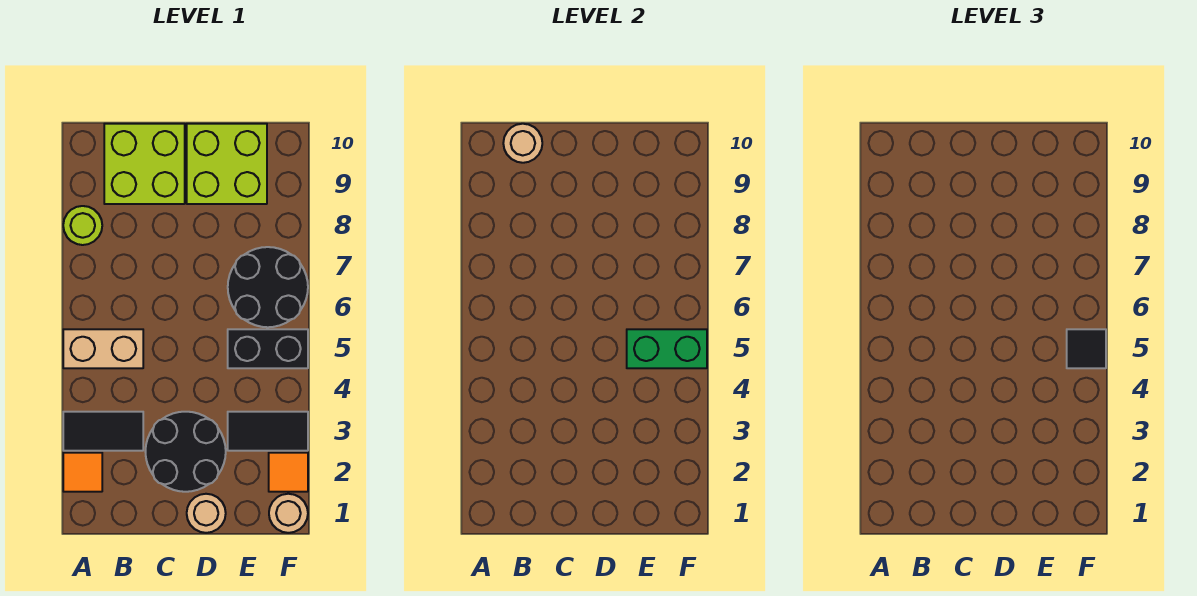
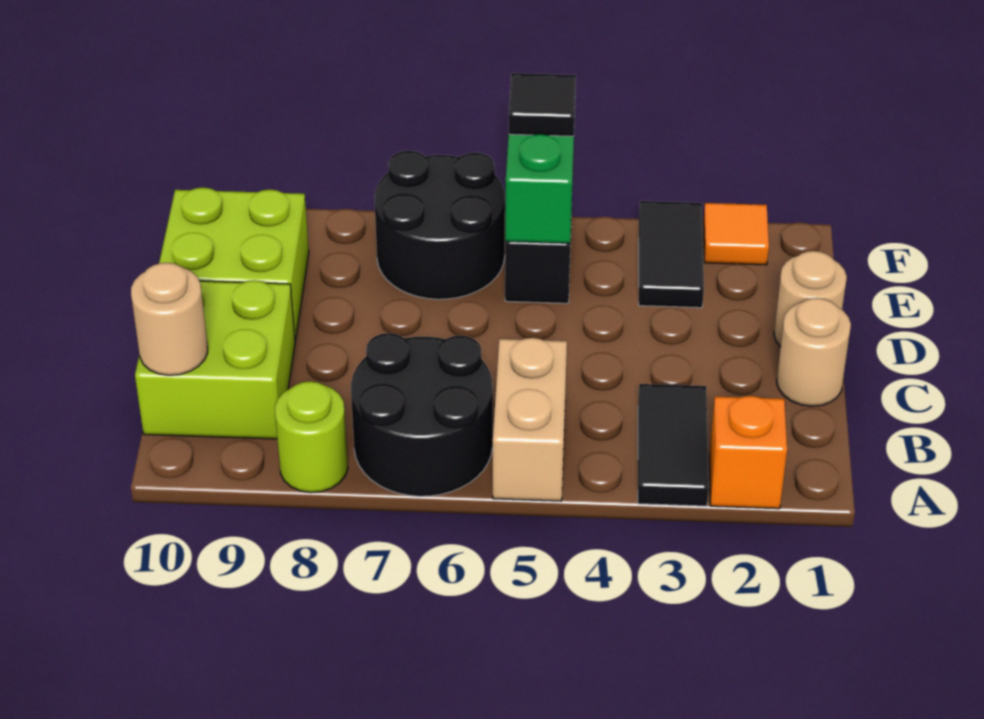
orange 1x1 tile [63,453,102,492] -> orange 1x1 brick [709,396,787,509]
black 2x2 round brick [145,412,226,492] -> black 2x2 round brick moved to [351,333,493,496]
tan 1x1 round brick [269,494,308,533] -> tan 1x1 round brick moved to [777,298,851,406]

